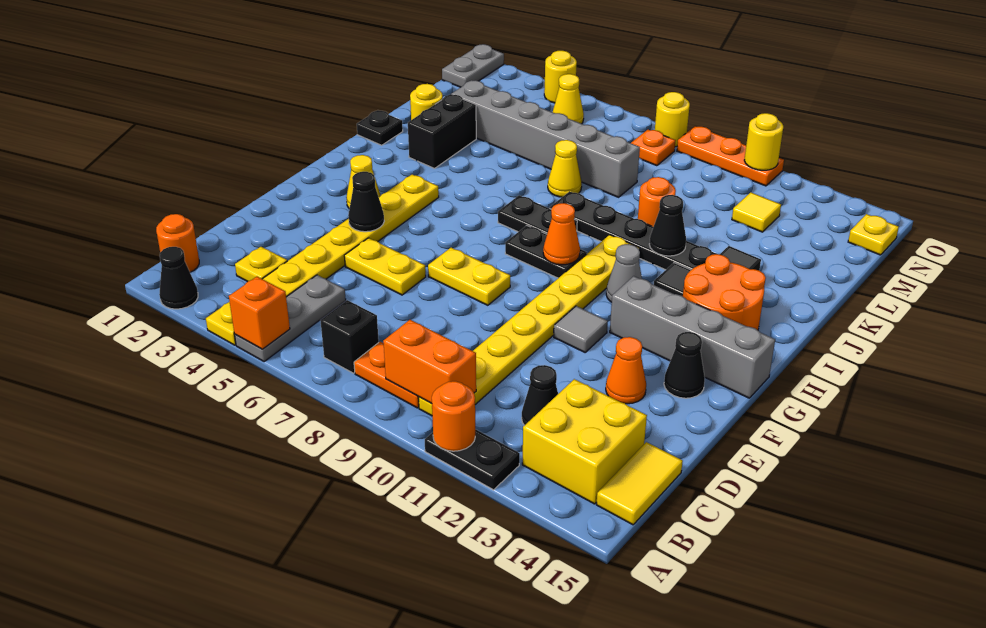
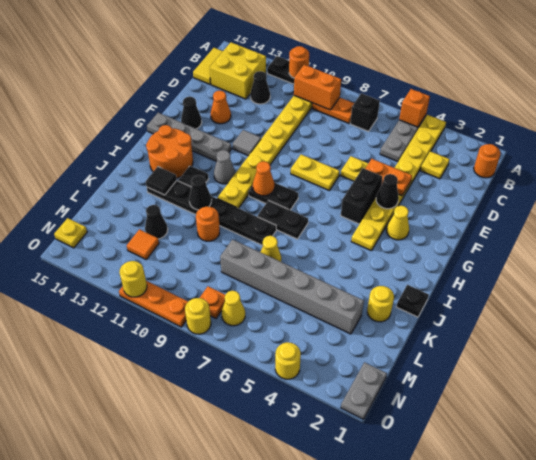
black 1x1 cone [159,247,198,309] -> black 1x1 cone moved to [145,205,168,239]
none -> orange 1x2 plate [365,159,412,196]
grey 1x4 brick [610,276,775,398] -> grey 1x4 plate [147,113,231,161]
black 1x2 brick [408,94,476,168] -> black 1x2 brick moved to [341,168,383,224]
yellow 1x1 tile [732,192,781,232] -> orange 1x1 tile [127,229,159,259]
yellow 1x1 cone [553,74,584,124] -> yellow 1x1 cone moved to [222,291,245,326]

